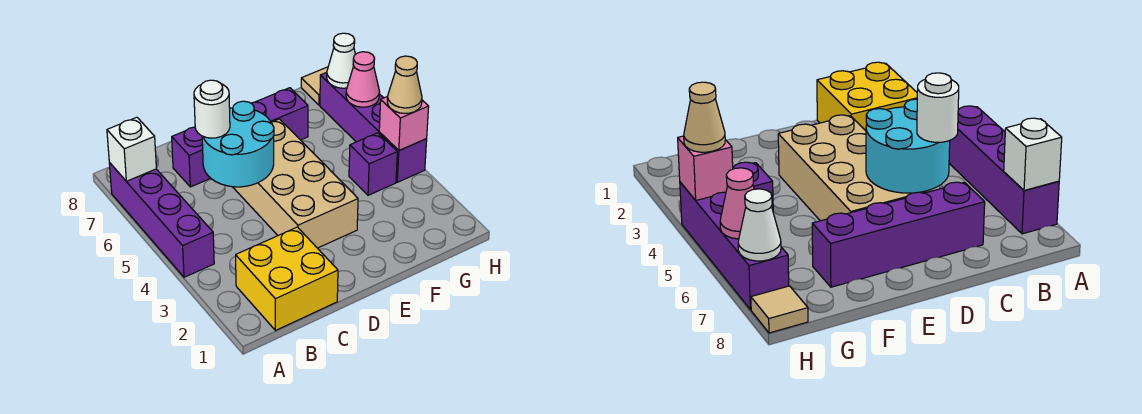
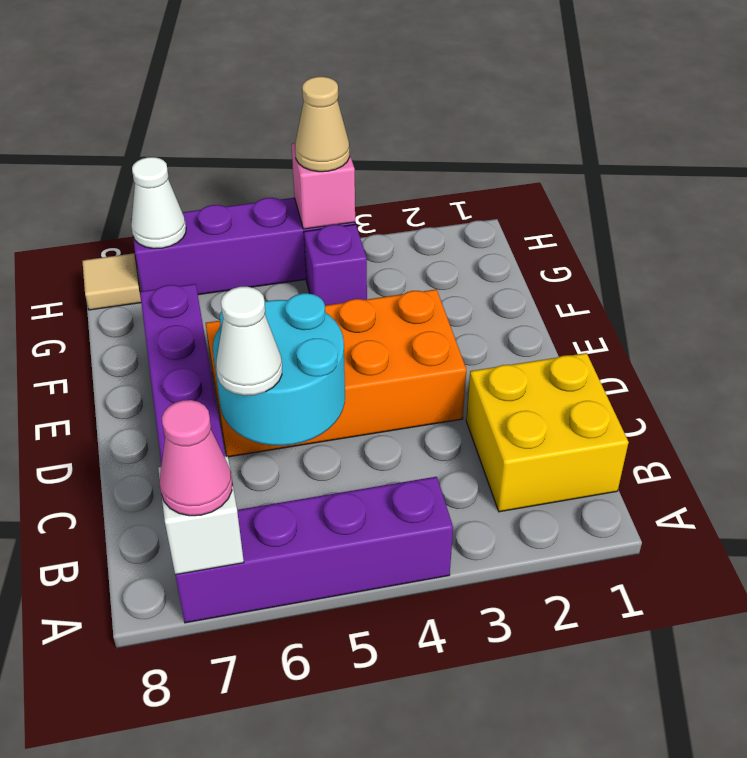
white 1x1 round brick [194,80,230,138] -> white 1x1 cone [216,287,282,396]
tan 2x4 brick [233,119,358,248] -> orange 2x4 brick [206,289,466,457]
pink 1x1 cone [346,52,380,107] -> pink 1x1 cone moved to [159,400,232,516]

